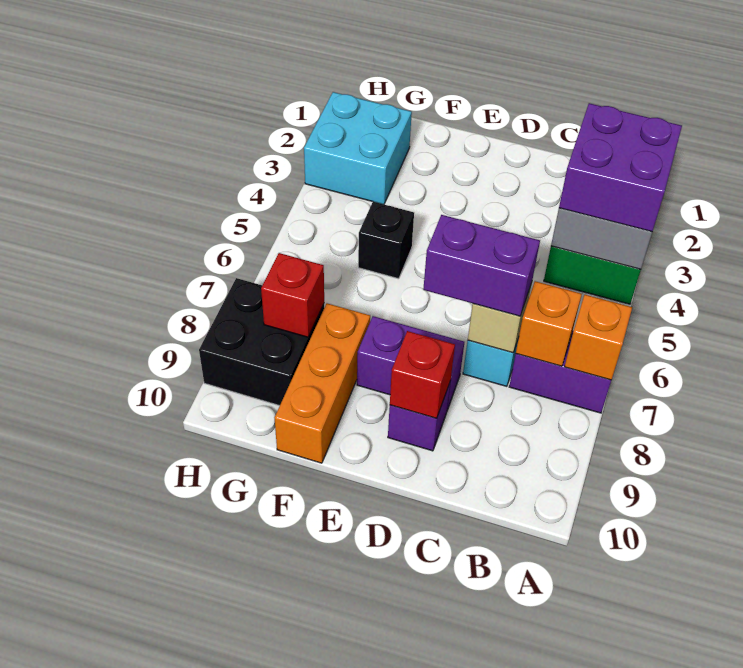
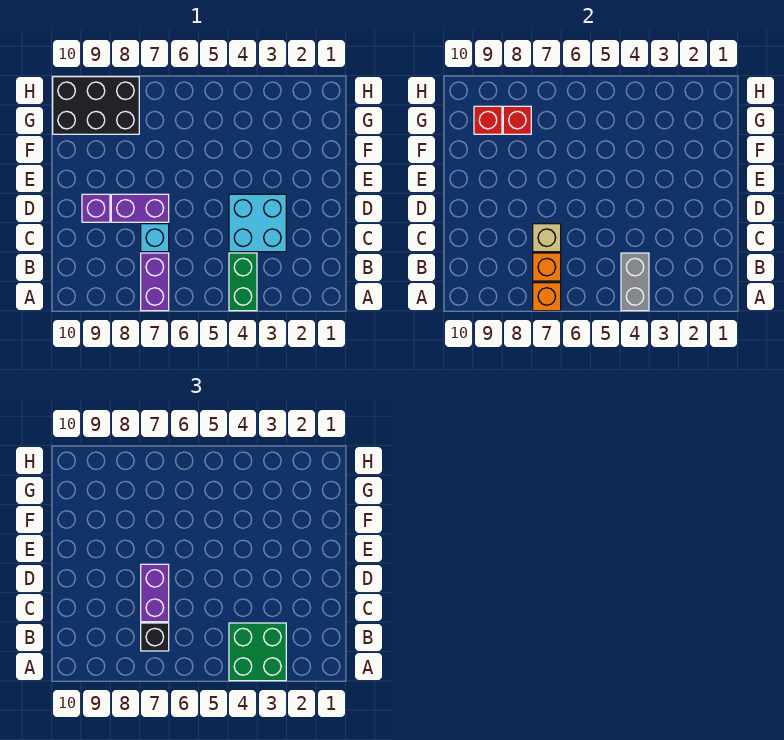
purple 2x2 brick [559,103,682,232] -> green 2x2 brick [229,623,286,681]
purple 1x2 brick [357,316,464,410] -> purple 1x2 brick turned to [111,194,169,222]
red 1x1 brick [390,331,455,418] -> red 1x1 brick moved to [474,106,502,134]
black 1x1 brick [358,202,414,279] -> black 1x1 brick moved to [141,623,169,651]
orange 1x3 brick [275,303,370,463] -> none
cyan 2x2 brick [304,92,412,204] -> cyan 2x2 brick moved to [229,194,286,252]
black 2x2 brick [199,278,324,406] -> black 2x3 brick [53,77,139,134]

